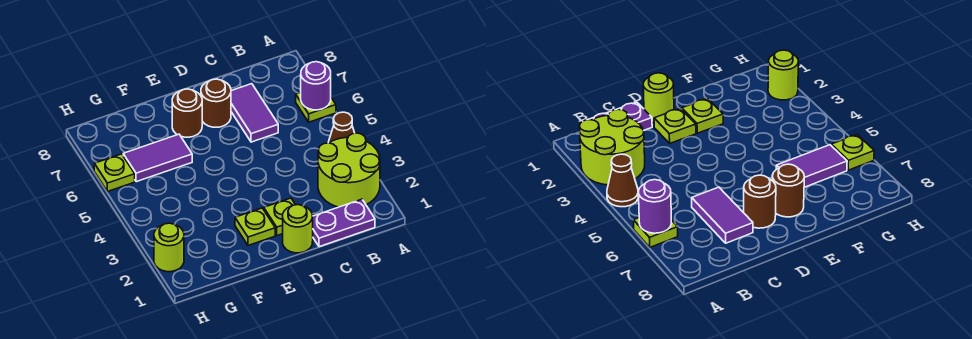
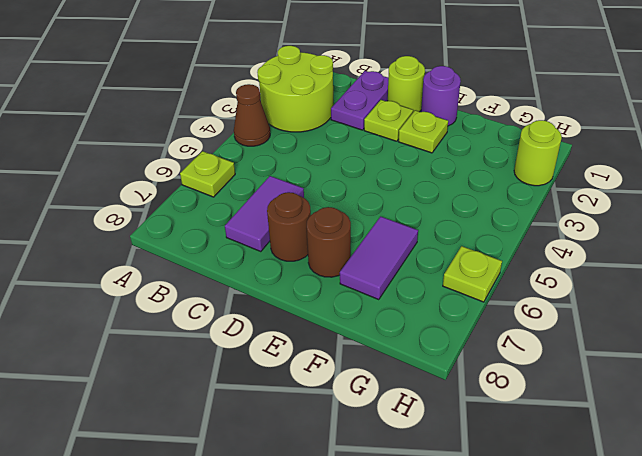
purple 1x1 round brick [301,62,331,110] -> purple 1x1 round brick moved to [421,66,461,126]
purple 1x2 plate [313,199,375,247] -> purple 1x2 plate turned to [331,71,388,130]
purple 1x2 tile [123,134,192,182] -> purple 1x2 tile turned to [340,216,418,299]

